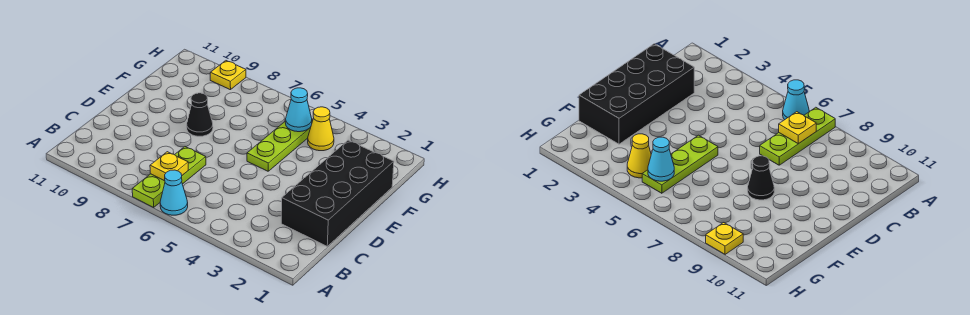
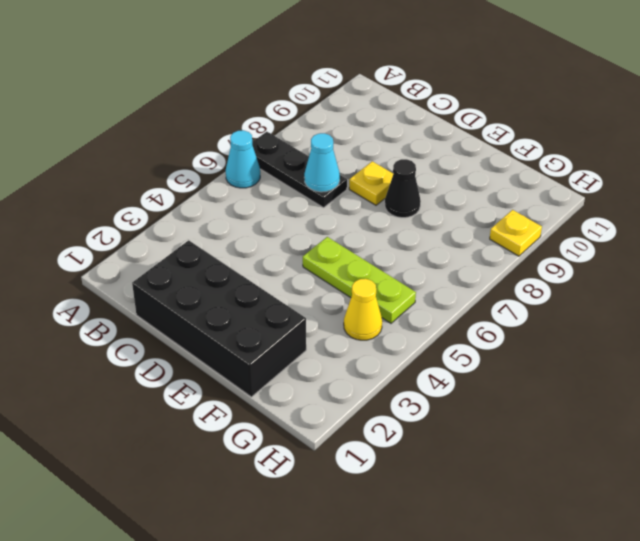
lime 1x3 plate [132,147,206,207] -> black 1x3 plate [252,132,347,208]
yellow 1x1 plate [150,152,188,181] -> yellow 1x1 plate moved to [349,161,393,205]
cyan 1x1 cone [286,88,312,132] -> cyan 1x1 cone moved to [304,133,340,192]

